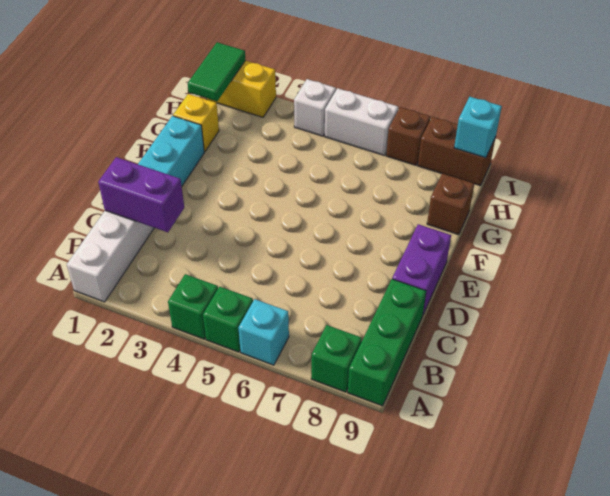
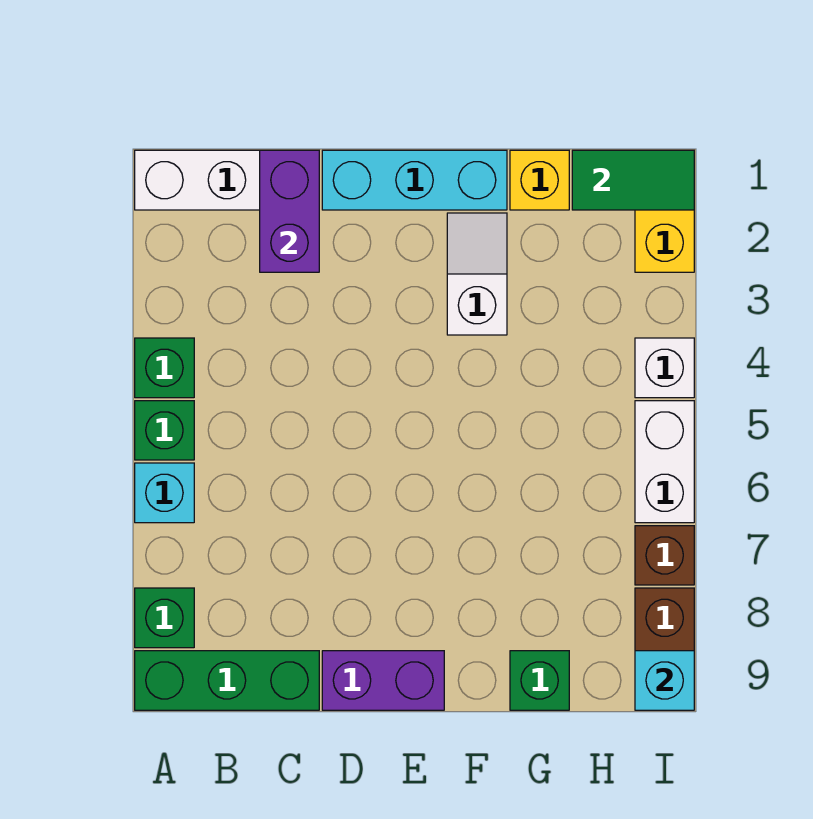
none -> white 1x2 slope [447,213,507,335]
brown 1x1 brick [427,174,474,235] -> green 1x1 brick [510,651,569,710]

